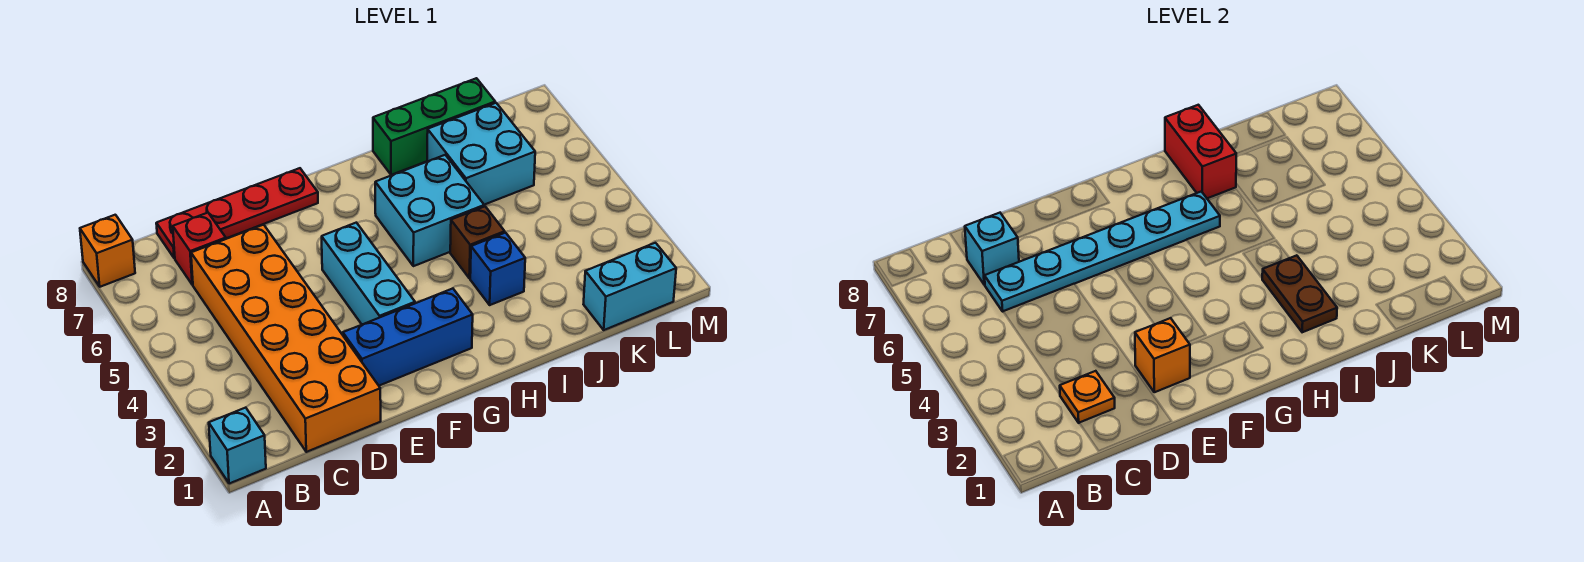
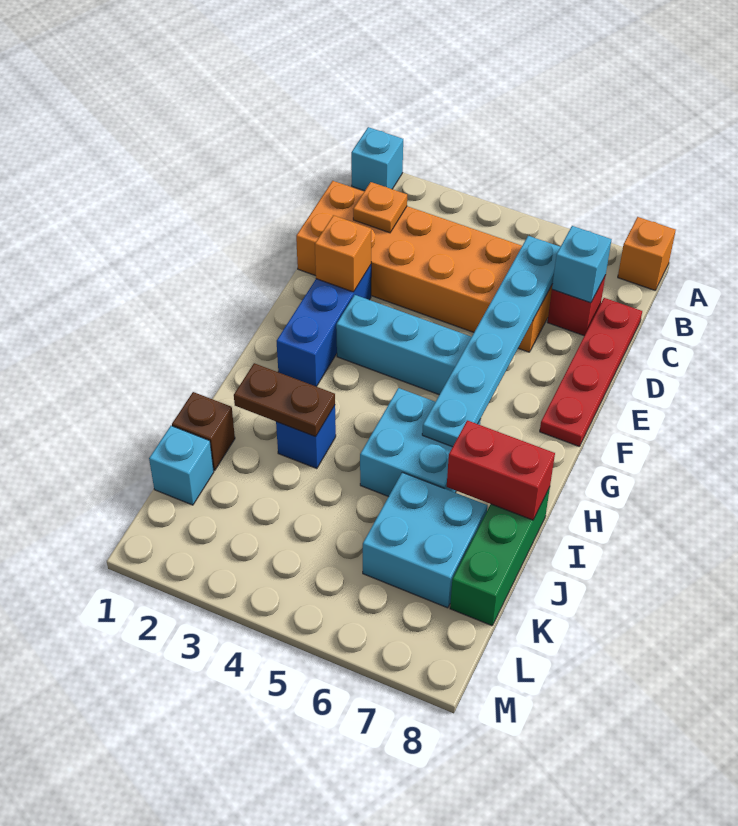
brown 1x1 brick [450,206,505,278] -> brown 1x1 brick moved to [172,392,235,471]
cyan 1x2 brick [583,243,676,330] -> cyan 1x1 brick [149,426,214,505]

